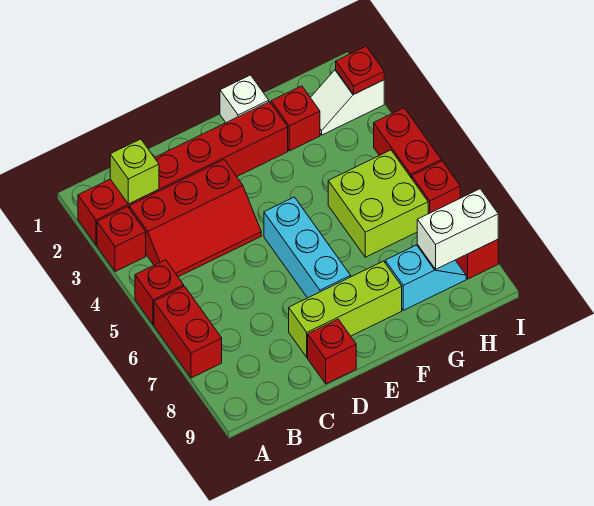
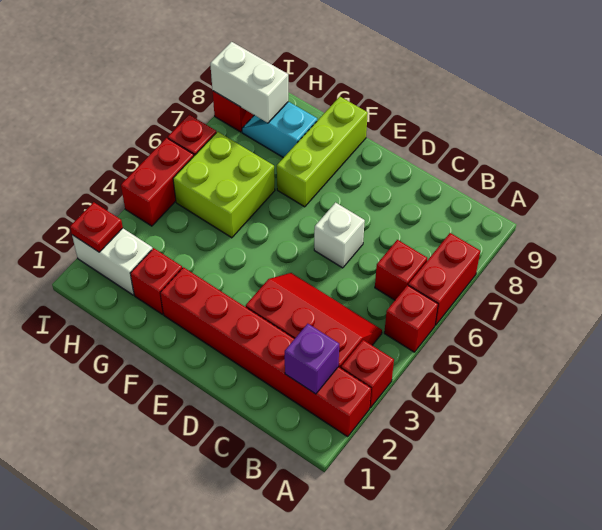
lime 1x1 brick [110,139,159,204] -> purple 1x1 brick [285,324,339,394]
lime 1x3 brick [289,261,402,357] -> lime 1x3 brick turned to [277,97,368,207]
red 1x1 brick [308,319,356,384] -> red 1x1 brick moved to [375,240,427,300]
cyan 1x3 brick [264,197,351,298] -> none
white 1x1 brick [220,75,269,123] -> white 1x1 brick moved to [314,203,365,268]
white 1x2 slope [310,69,384,135] -> white 1x2 brick [72,228,152,295]

